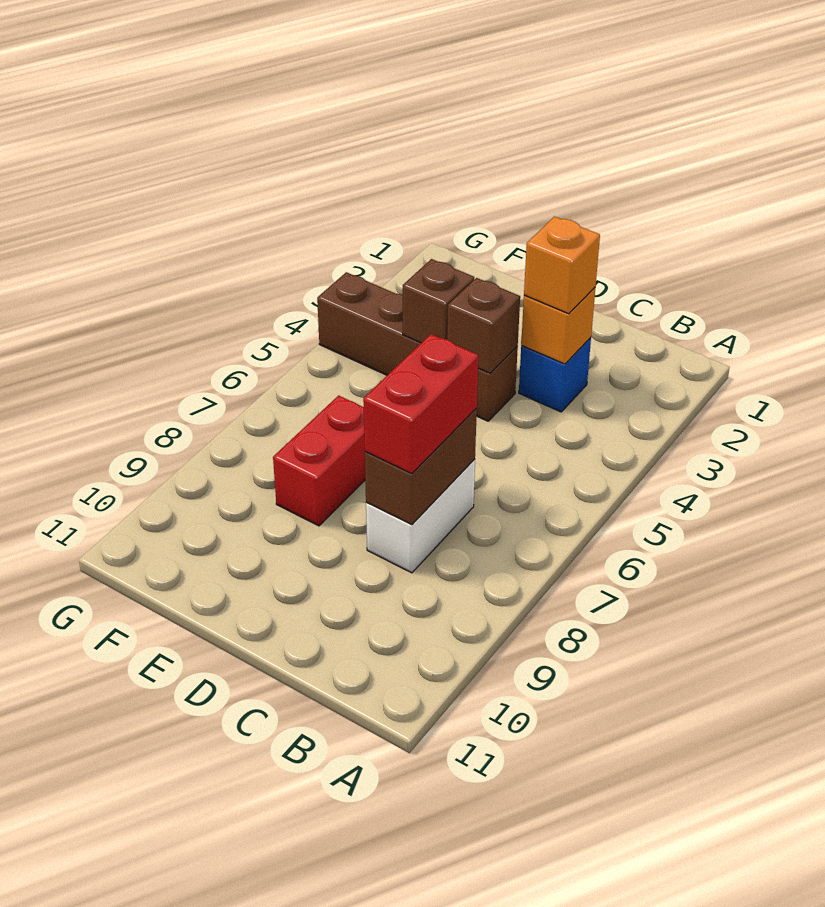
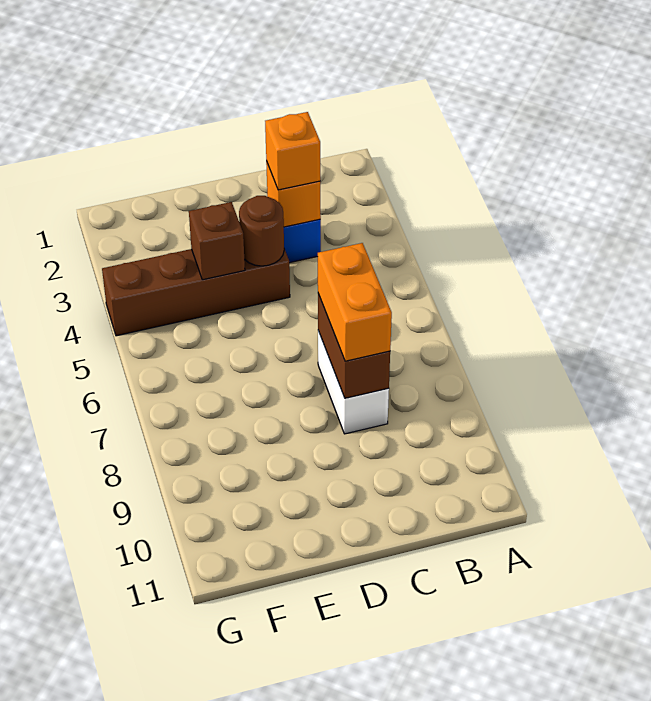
red 1x2 brick [363,334,478,474] -> orange 1x2 brick [318,243,392,361]
brown 1x1 brick [447,278,520,373] -> brown 1x1 round brick [239,196,284,266]
red 1x2 brick [273,395,365,526] -> none

